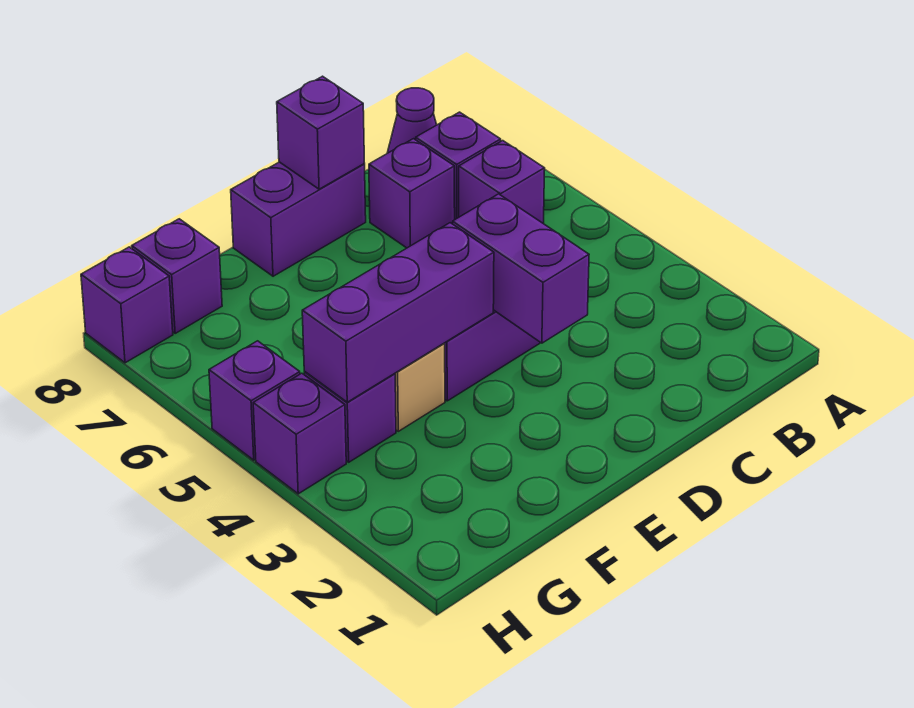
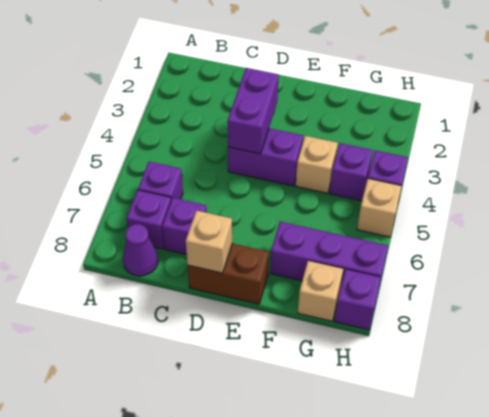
purple 1x2 brick [231,162,366,276] -> brown 1x2 brick [188,243,269,304]
purple 1x1 brick [277,76,364,189] -> tan 1x1 brick [186,210,232,273]
purple 1x3 brick [302,223,494,402] -> purple 1x3 brick moved to [270,222,388,284]
purple 1x1 brick [132,219,222,333] -> tan 1x1 brick [298,261,343,321]
purple 1x1 brick [209,341,300,460] -> tan 1x1 brick [357,179,402,237]

